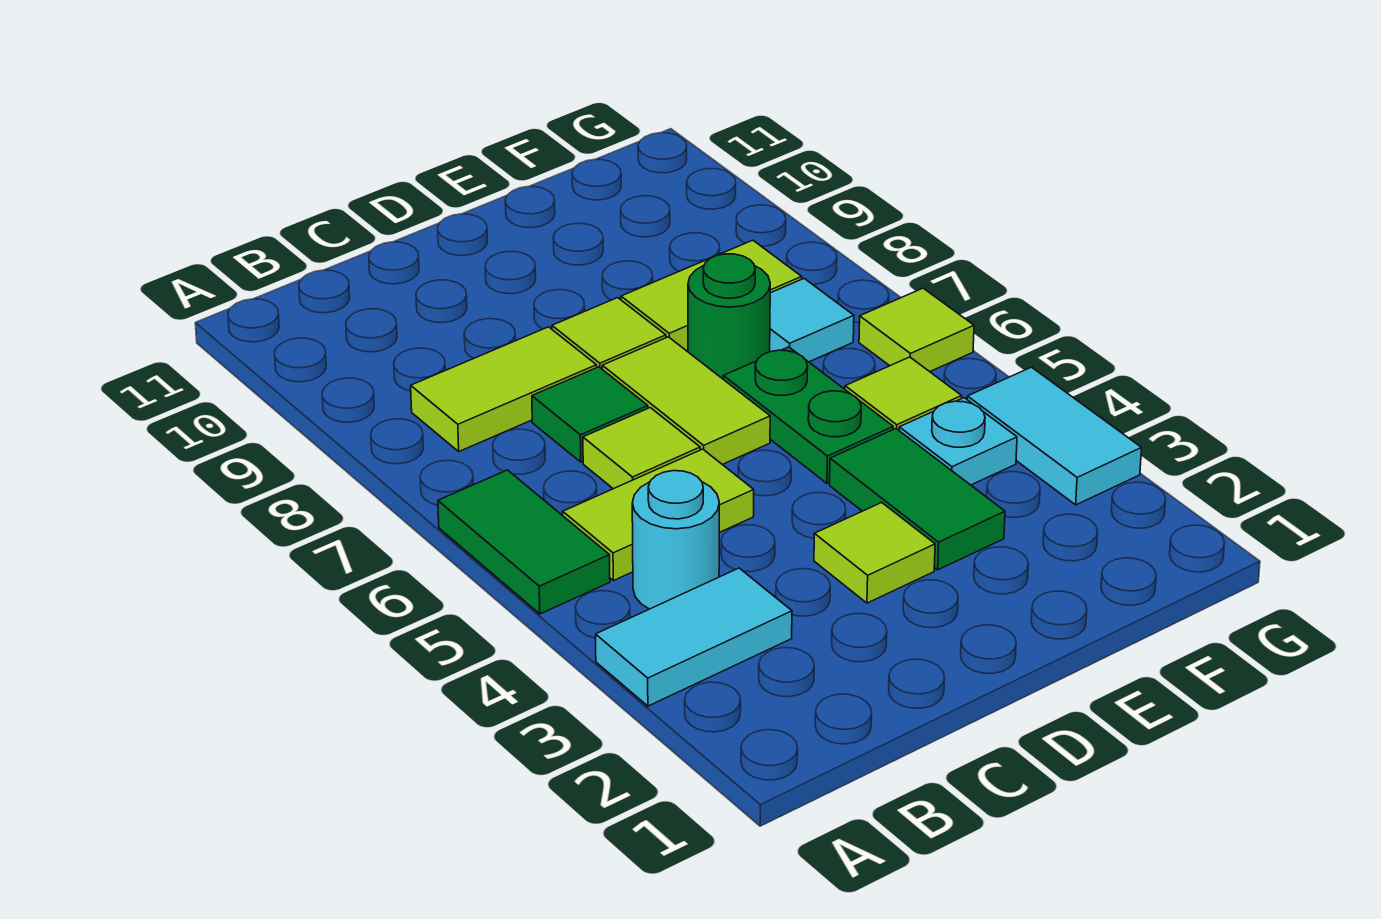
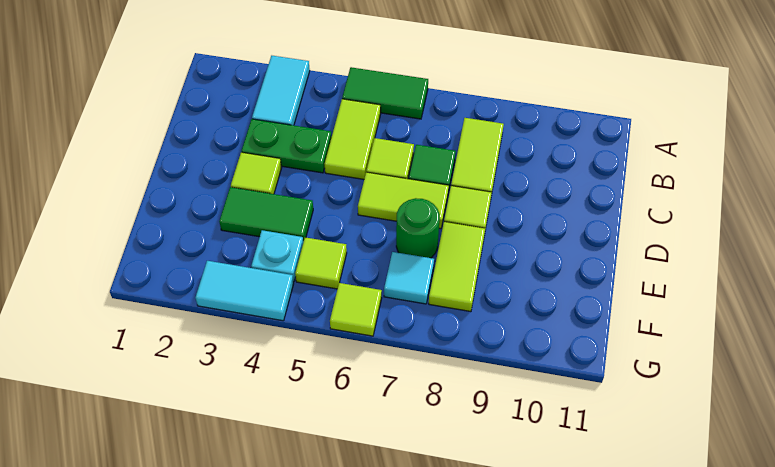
cyan 1x1 round brick [632,471,719,609] -> none
green 1x2 plate [723,347,893,483] -> green 1x2 plate moved to [242,119,332,173]

